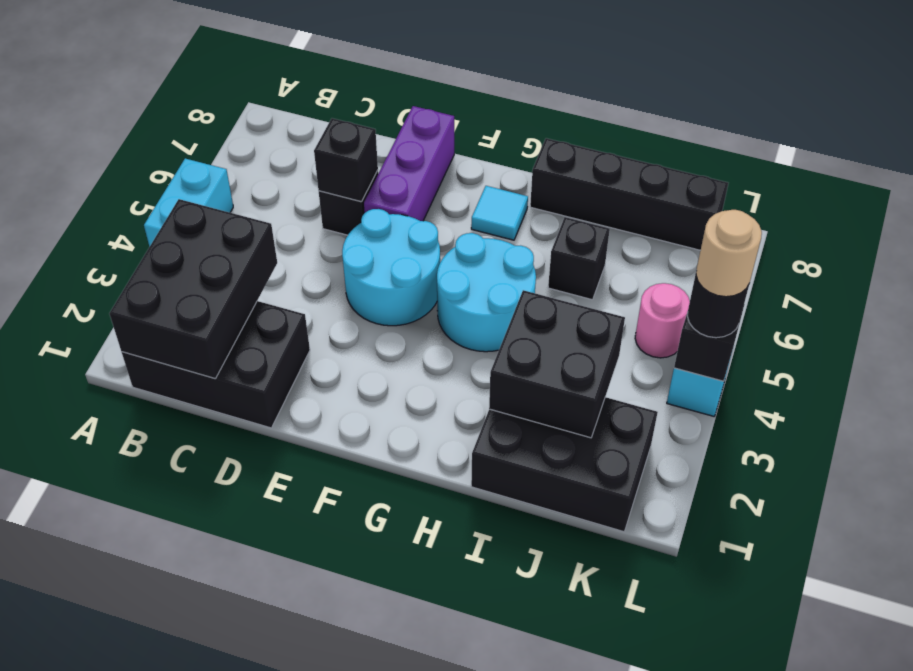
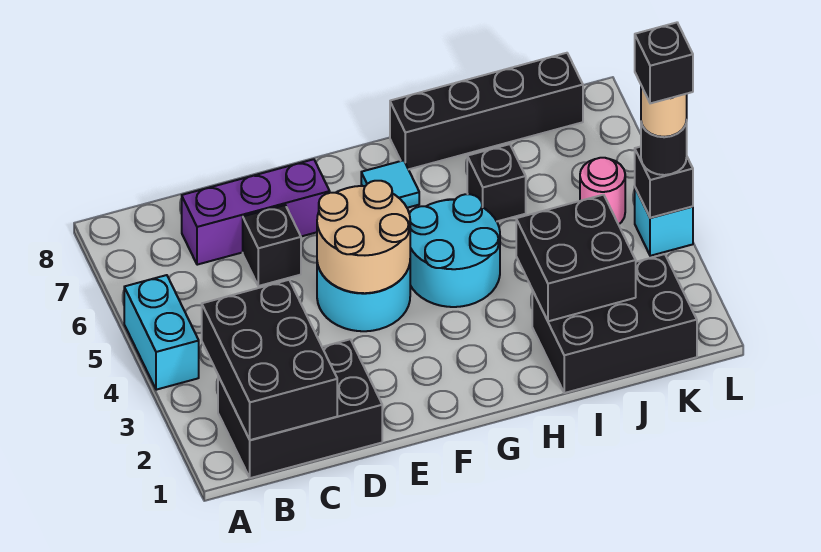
black 1x1 brick [314,118,378,202] -> black 1x1 brick moved to [635,23,693,103]
none -> tan 2x2 round brick [317,181,410,293]
purple 1x3 brick [364,106,454,221] -> purple 1x3 brick turned to [182,159,330,265]

